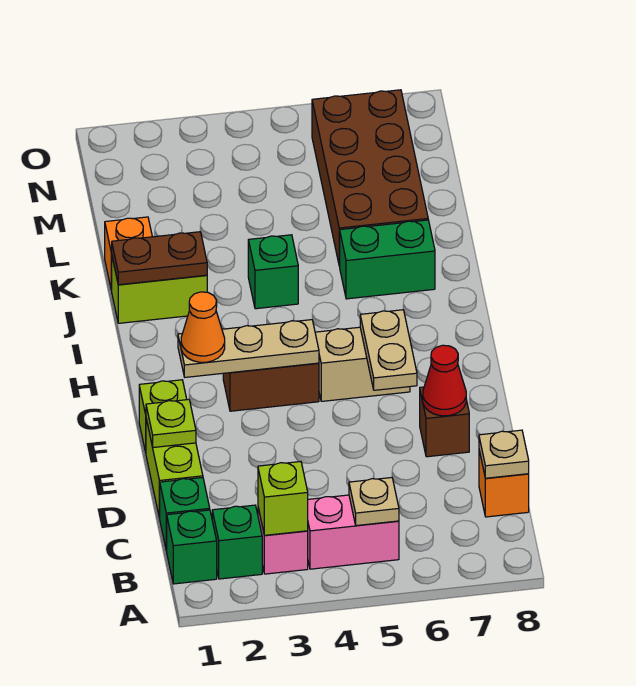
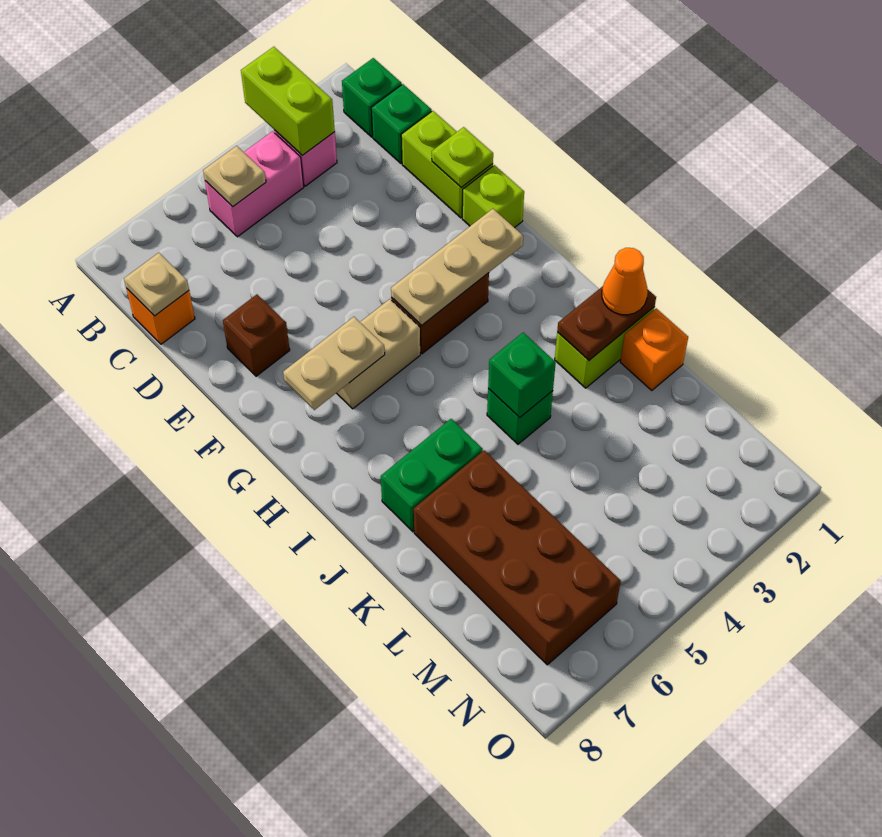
green 1x1 brick [212,505,262,579] -> green 1x1 brick moved to [488,332,556,418]
lime 1x1 brick [258,462,308,535] -> lime 1x2 brick [241,47,335,155]
red 1x1 cone [423,345,466,416] -> none
tan 1x2 plate [360,310,417,390] -> tan 1x2 plate turned to [283,317,385,410]
orange 1x1 cone [181,292,225,362] -> orange 1x1 cone moved to [602,248,648,315]

